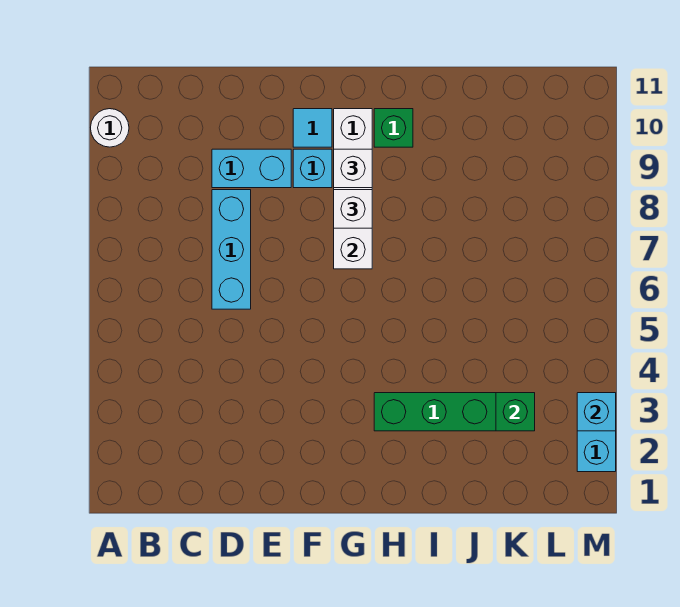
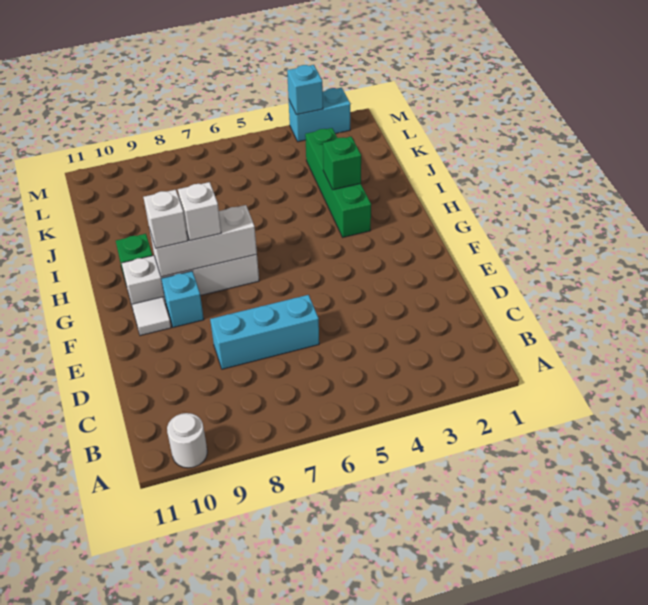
cyan 1x2 brick [212,149,291,188] -> none
cyan 1x1 tile [293,109,332,147] -> white 1x1 tile [132,297,171,336]
green 1x1 brick [496,393,535,431] -> green 1x1 brick moved to [323,137,361,190]

